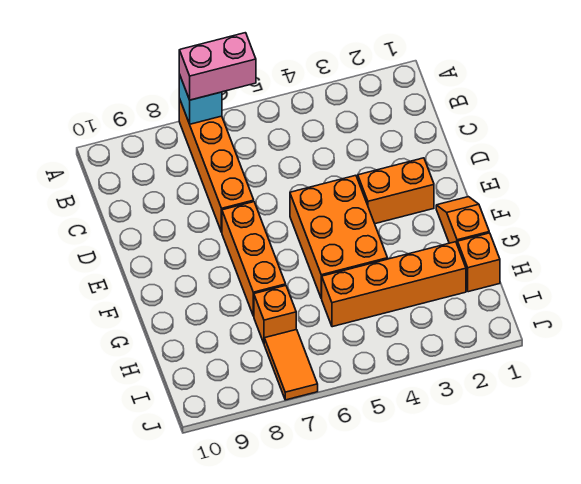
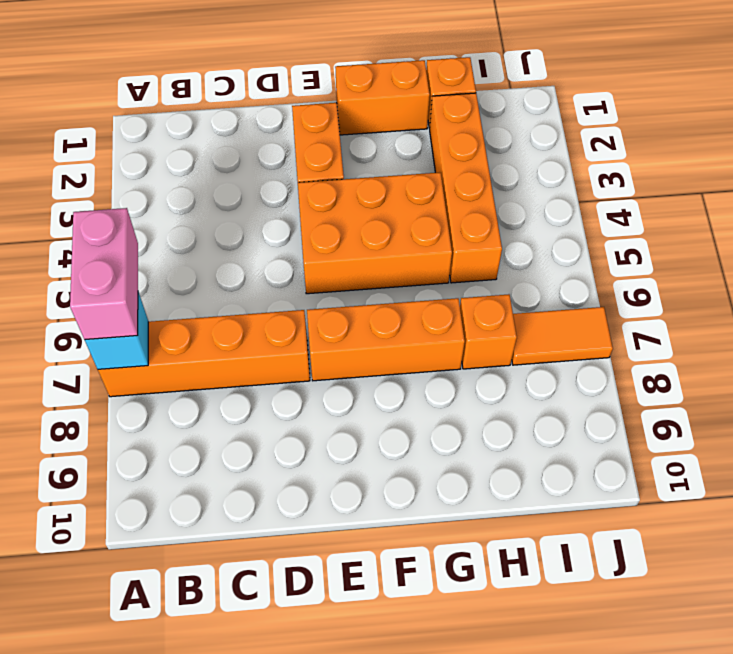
orange 1x2 slope [436,197,489,245] -> orange 1x2 brick [335,60,430,135]

